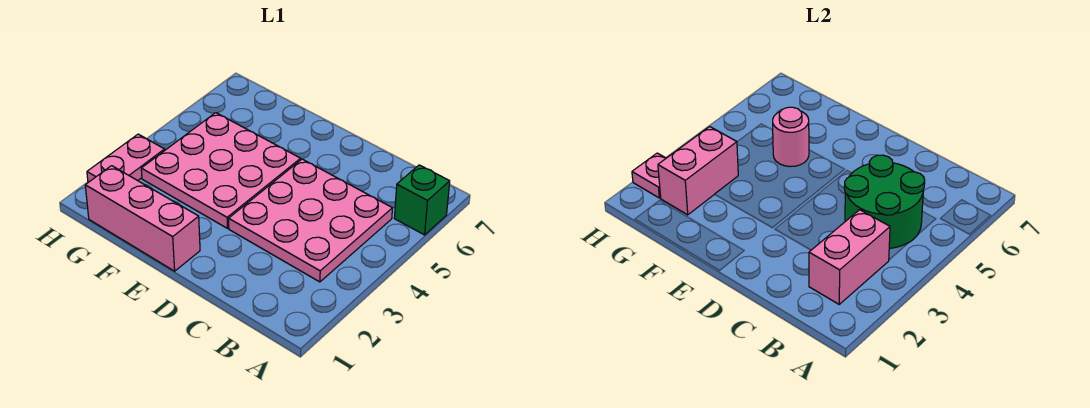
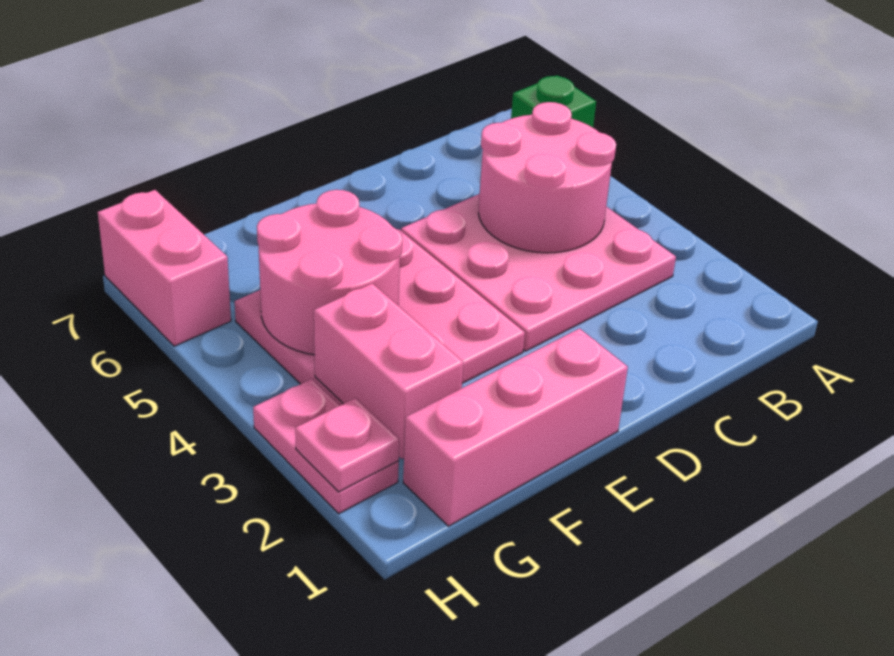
pink 1x2 brick [809,210,890,304] -> pink 1x2 brick moved to [98,190,231,346]
green 2x2 round brick [844,155,925,248] -> pink 2x2 round brick [479,102,616,253]
pink 1x1 round brick [773,107,809,167] -> pink 2x2 round brick [257,190,402,355]

